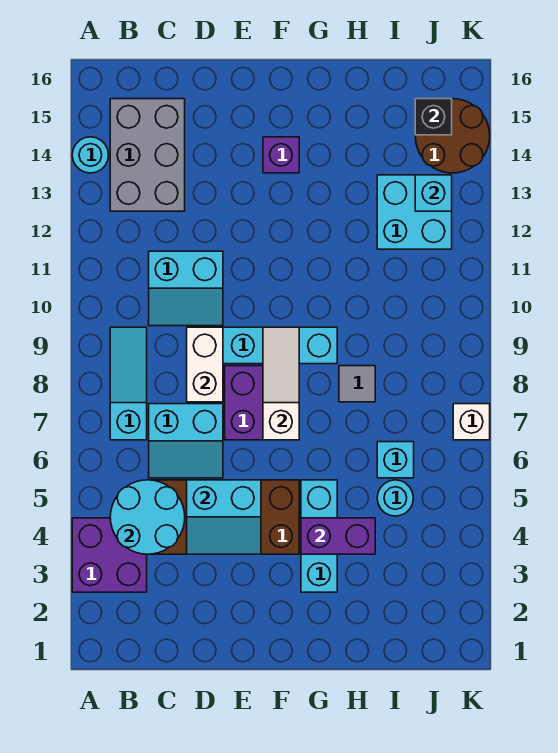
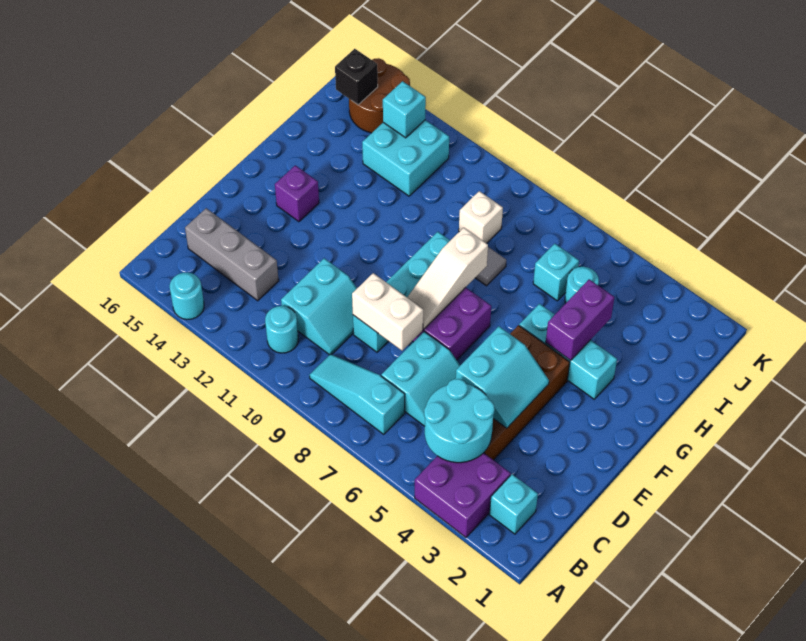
none -> cyan 1x1 brick [489,474,538,534]
none -> cyan 1x1 round brick [265,306,298,353]
grey 2x3 brick [110,99,185,211] -> grey 1x3 brick [185,208,279,301]
white 1x3 slope [263,327,299,440] -> white 1x3 slope turned to [407,228,488,329]
white 1x1 brick [453,404,490,440] -> white 1x1 brick moved to [459,191,503,243]

